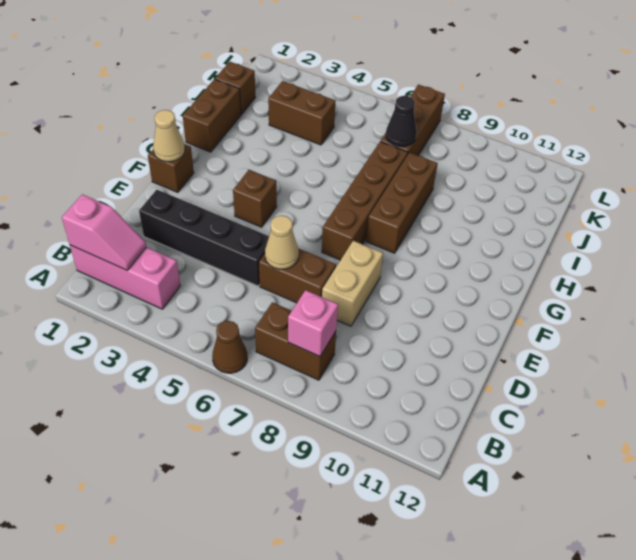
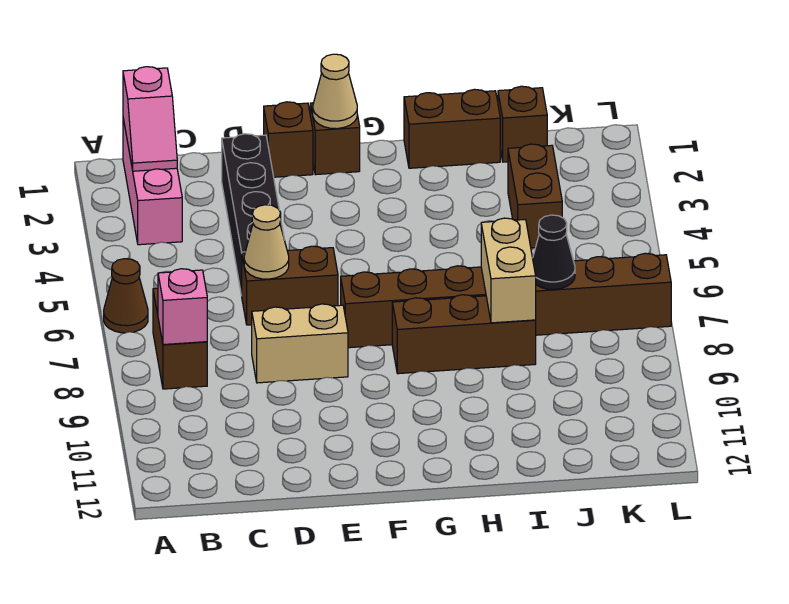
brown 1x2 brick [259,248,336,303] -> brown 1x2 brick turned to [242,246,338,325]
brown 1x1 brick [233,170,277,227] -> brown 1x1 brick moved to [264,102,313,177]
none -> tan 1x2 brick [481,218,536,323]

